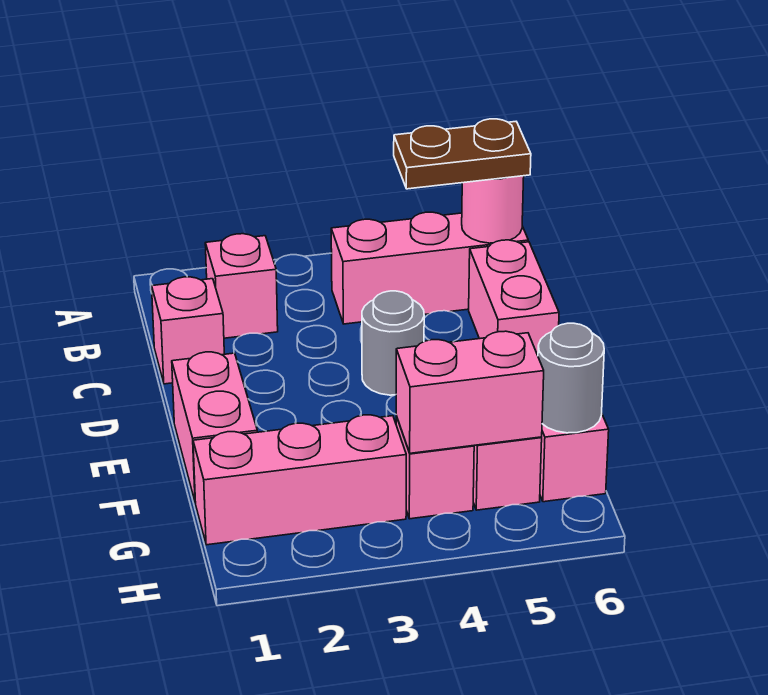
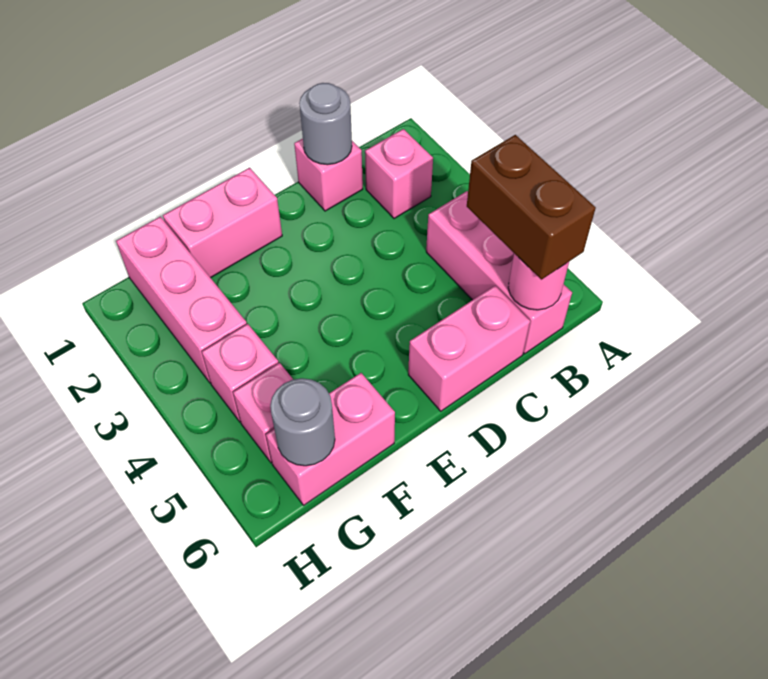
brown 1x2 plate [394,119,531,189] -> brown 1x2 brick [467,135,596,280]
grey 1x1 round brick [362,291,424,395] -> grey 1x1 round brick moved to [299,83,352,165]
pink 1x2 brick [396,331,544,453] -> none

